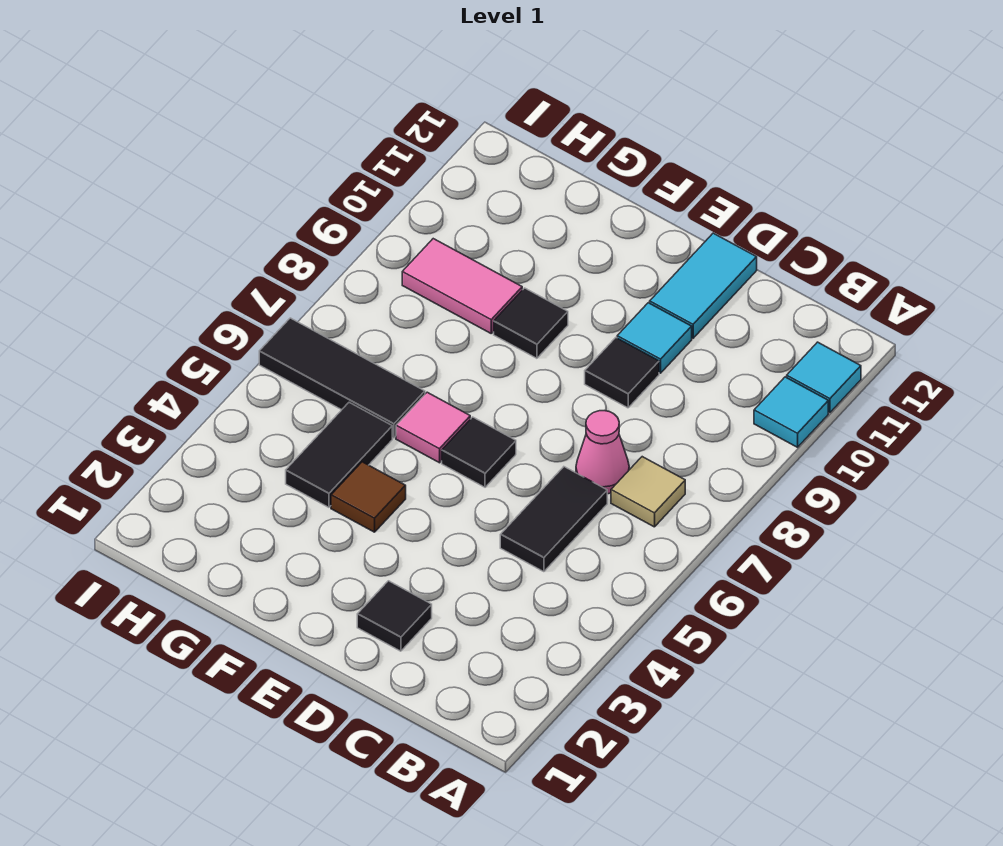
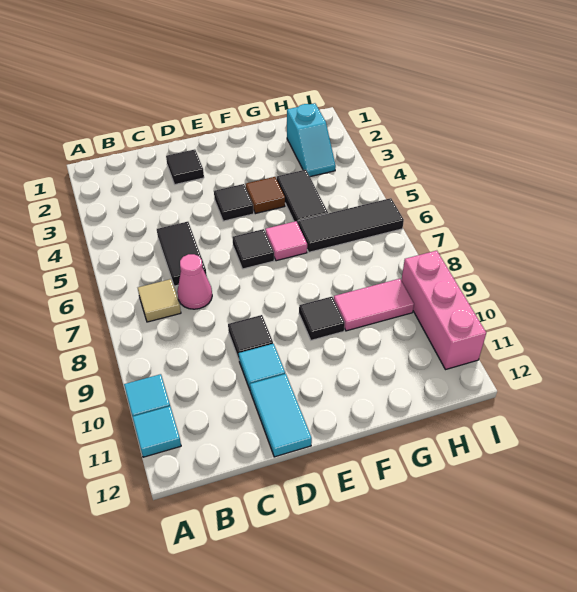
none -> black 1x1 tile [214,184,254,221]
none -> cyan 1x2 slope [287,103,336,177]
none -> pink 1x3 brick [401,251,486,369]

